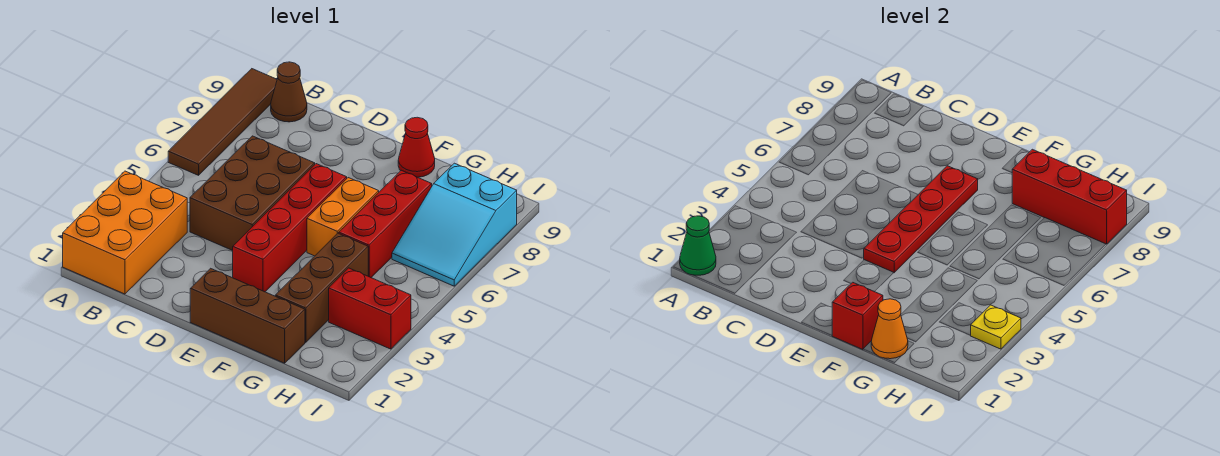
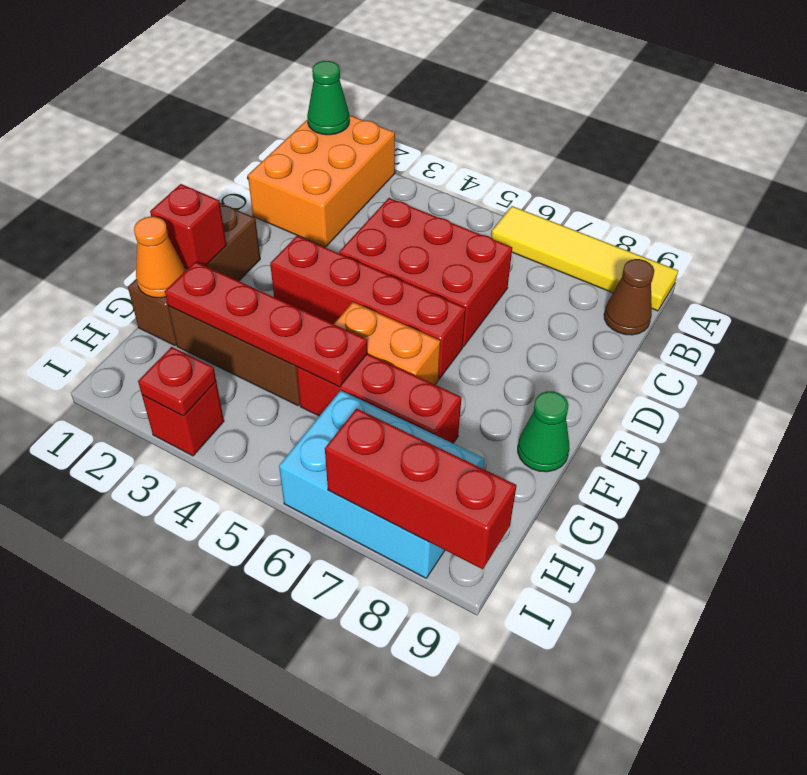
orange 2x3 brick [63,171,187,294] -> orange 2x3 brick turned to [248,115,395,247]
brown 1x4 tile [168,69,277,175] -> yellow 1x4 tile [491,206,678,311]
brown 2x3 brick [190,136,315,251] -> red 2x3 brick [339,198,512,347]
red 1x4 plate [864,166,978,273] -> red 1x4 plate moved to [165,262,368,387]
red 1x1 cone [398,117,435,177] -> green 1x1 cone [518,391,569,472]
red 1x3 brick [1012,149,1127,244] -> red 1x3 brick turned to [325,408,517,569]
red 1x2 brick [329,268,411,349] -> red 1x1 brick [142,382,224,456]
cyan 2x3 slope [392,163,517,286] -> cyan 2x3 brick [279,391,484,578]
yellow 1x1 plate [970,305,1021,349] -> red 1x1 plate [138,347,216,416]

